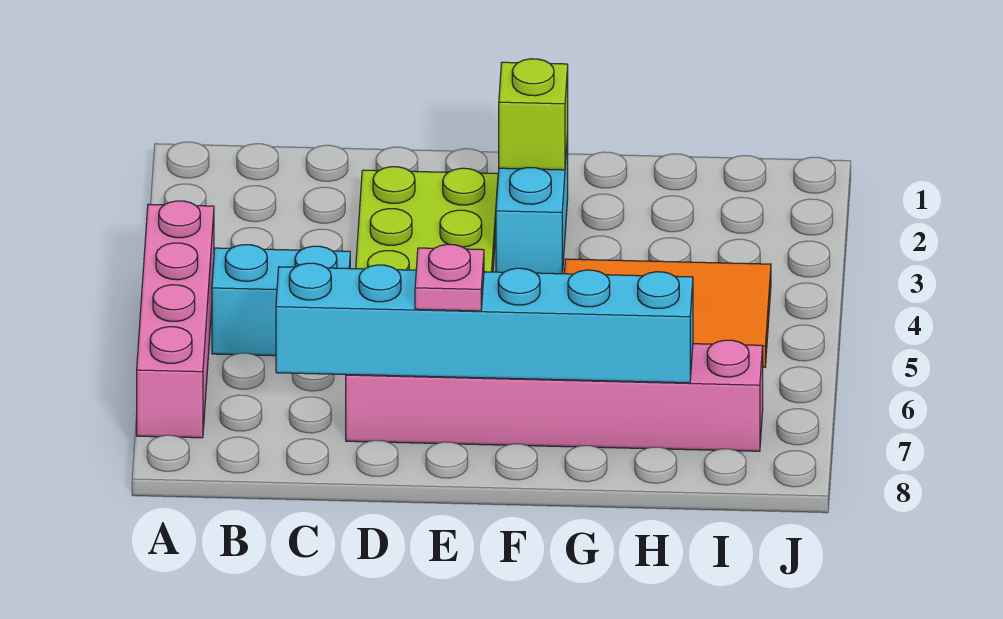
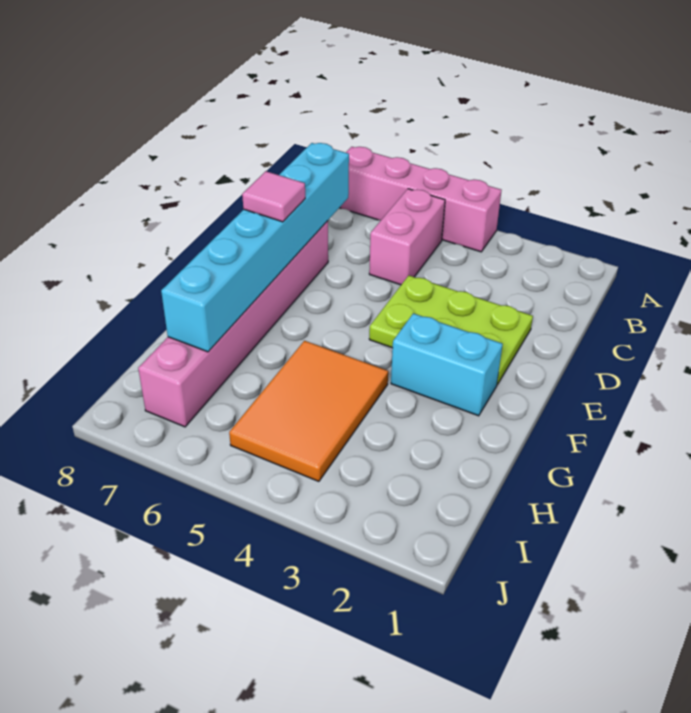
cyan 1x2 brick [212,245,350,356] -> pink 1x2 brick [369,189,445,285]
pink 1x1 plate [415,244,484,311] -> pink 1x1 tile [242,171,305,222]
lime 1x1 brick [499,59,568,170] -> none

